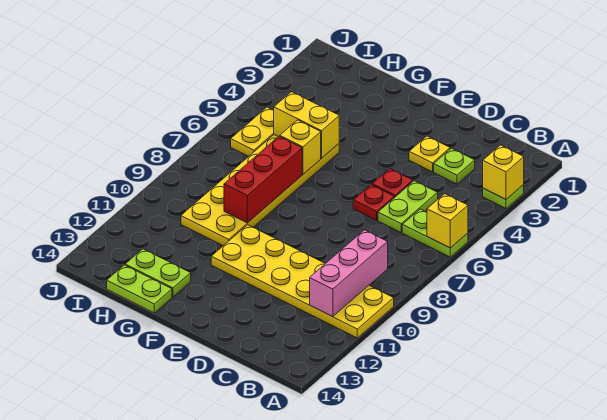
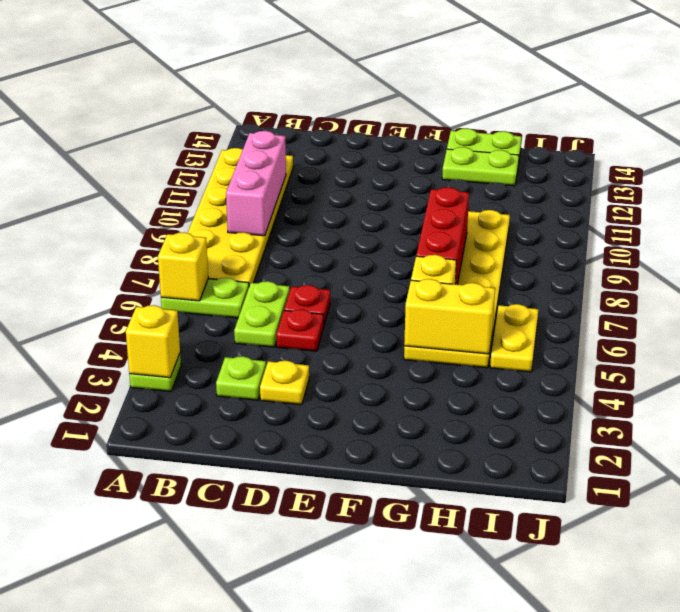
yellow 2x6 plate [211,225,394,338] -> yellow 2x6 plate turned to [188,148,293,286]

